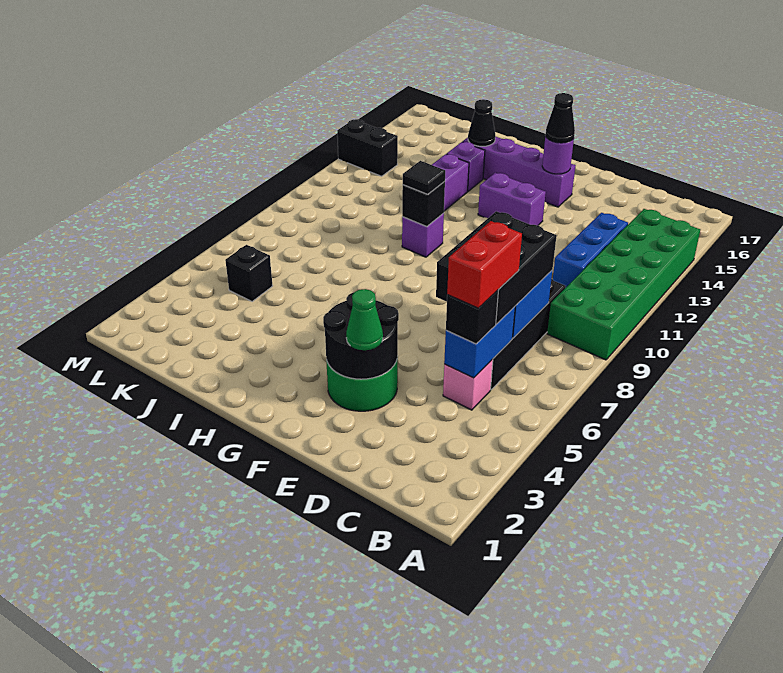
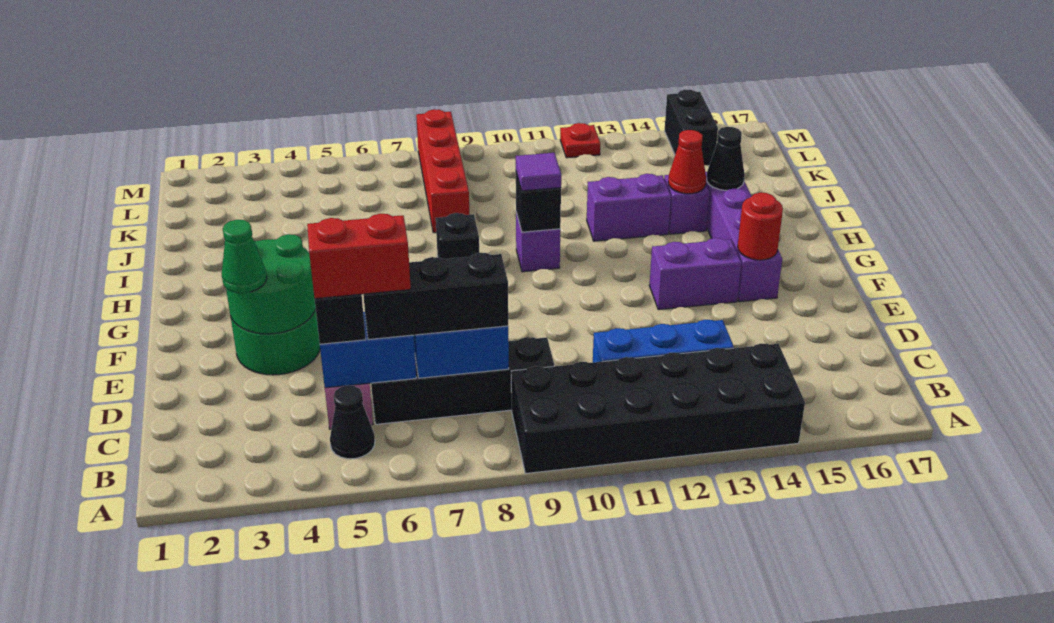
green 2x6 brick [547,209,700,360] -> black 2x6 brick [511,343,805,474]
black 2x3 brick [436,211,557,324] -> black 1x3 brick [363,253,508,340]
black 2x2 round brick [323,292,399,379] -> green 2x2 round brick [226,234,316,334]
purple 1x2 brick [478,173,546,225] -> purple 1x2 brick turned to [649,238,742,310]
purple 1x1 round brick [542,136,574,174] -> red 1x1 round brick [738,193,783,260]
black 1x1 cone [545,93,575,143] -> black 1x1 cone moved to [330,385,375,459]
black 1x1 tile [403,161,445,194] -> purple 1x1 tile [516,153,561,191]
none -> red 1x1 cone [668,130,706,194]
none -> red 1x4 brick [416,109,470,233]
black 1x1 brick [225,245,273,302] -> black 1x1 brick moved to [436,213,479,259]
black 1x2 brick [337,119,398,176] -> black 1x2 brick moved to [665,90,718,166]
none -> red 1x1 plate [560,123,600,158]

